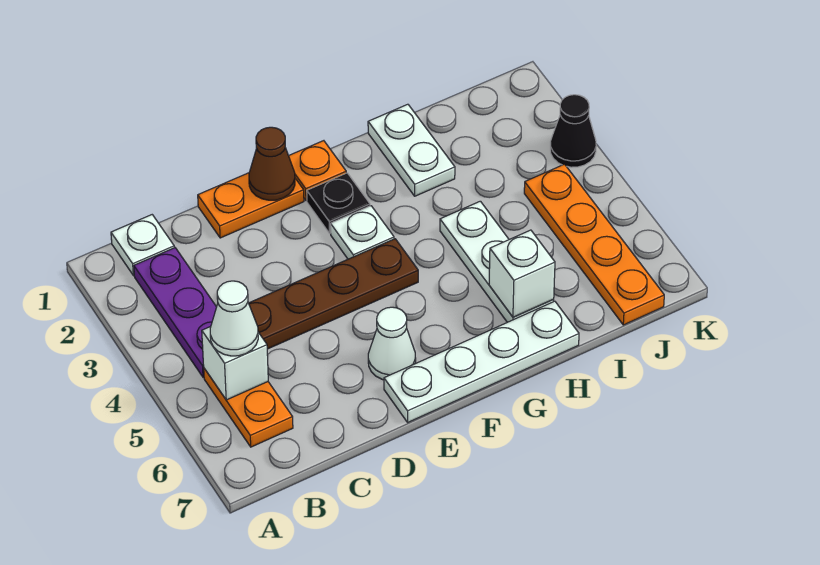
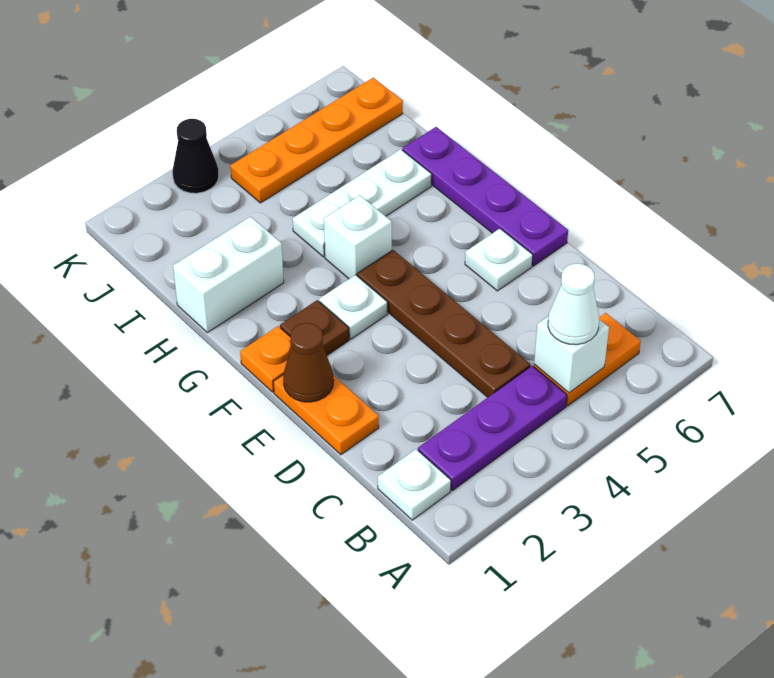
white 1x1 cone [368,307,416,380] -> white 1x1 plate [465,229,533,291]
white 1x4 plate [384,301,579,422] -> purple 1x4 plate [402,127,568,266]
black 1x1 plate [307,173,370,233] -> brown 1x1 plate [280,300,349,355]
white 1x2 plate [368,104,455,196] -> white 1x2 brick [173,217,284,333]
white 1x1 brick [489,230,555,317] -> white 1x1 brick moved to [324,195,392,279]

